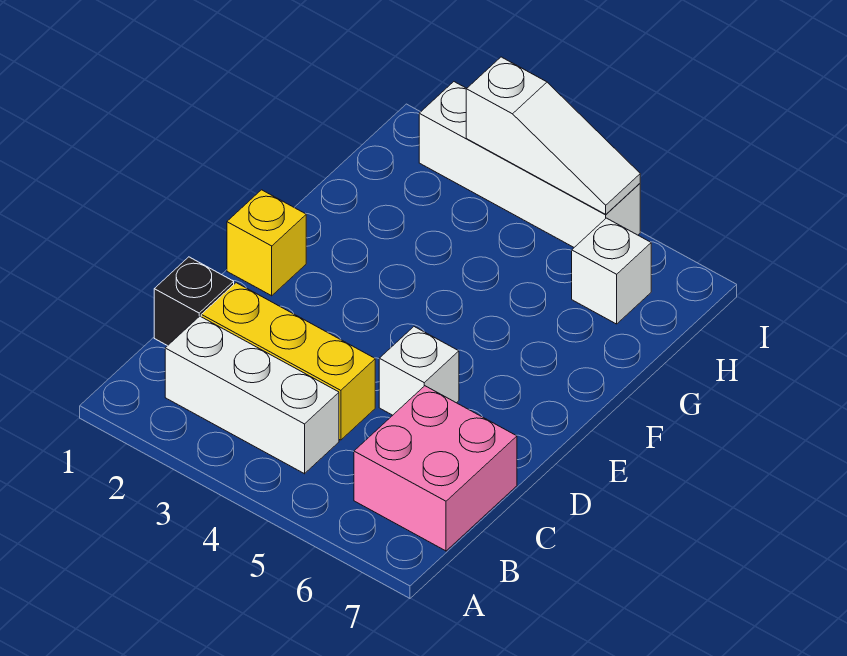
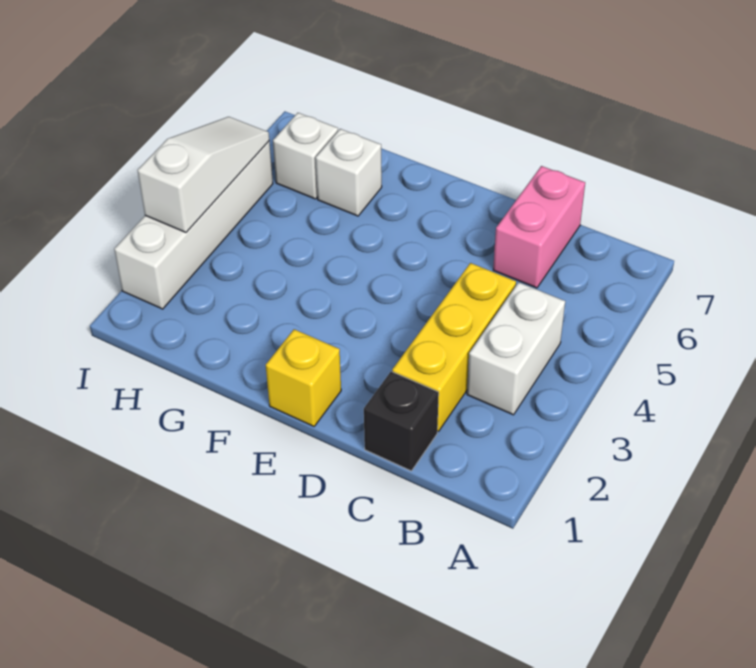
white 1x3 brick [165,316,339,474] -> white 1x2 brick [467,282,565,415]
pink 2x2 brick [354,386,517,551] -> pink 1x2 brick [493,166,585,288]
white 1x1 brick [379,327,459,415] -> white 1x1 brick moved to [316,129,382,216]

